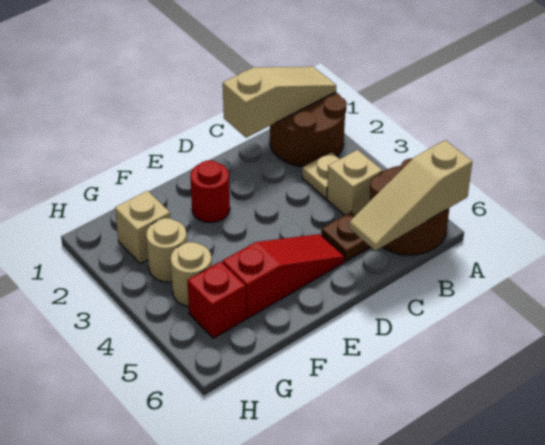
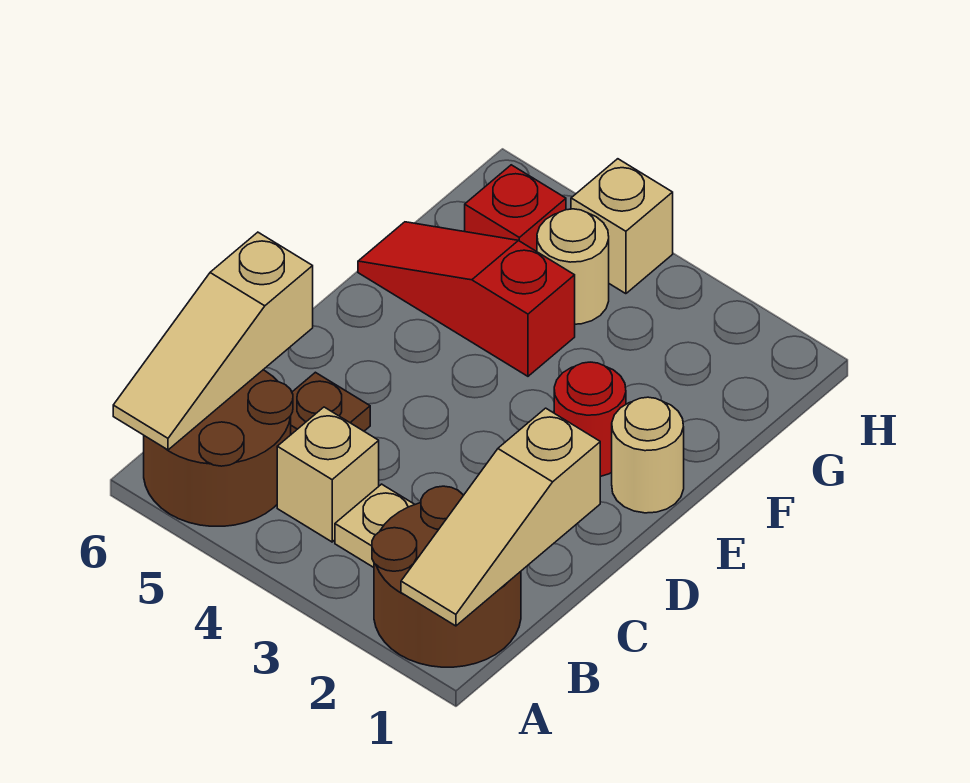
tan 1x3 slope [349,140,472,251] -> tan 1x3 slope turned to [113,232,313,450]
red 1x3 slope [222,234,345,318] -> red 1x3 slope turned to [358,222,575,376]
tan 1x1 brick [115,191,170,264] -> tan 1x1 brick moved to [571,159,673,294]
tan 1x1 round brick [146,218,187,282] -> tan 1x1 round brick moved to [612,397,684,513]

